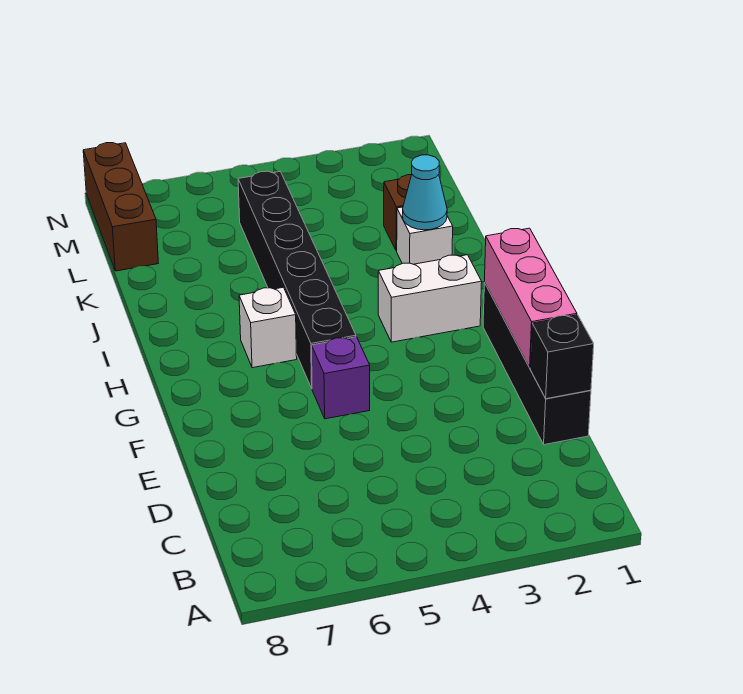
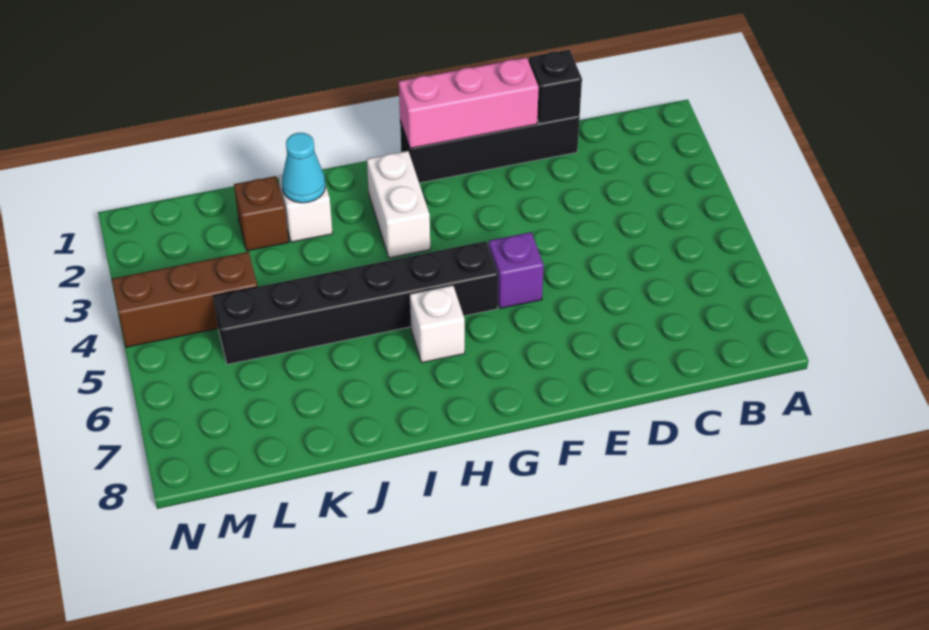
brown 1x3 brick [83,143,158,271] -> brown 1x3 brick moved to [112,252,258,347]

